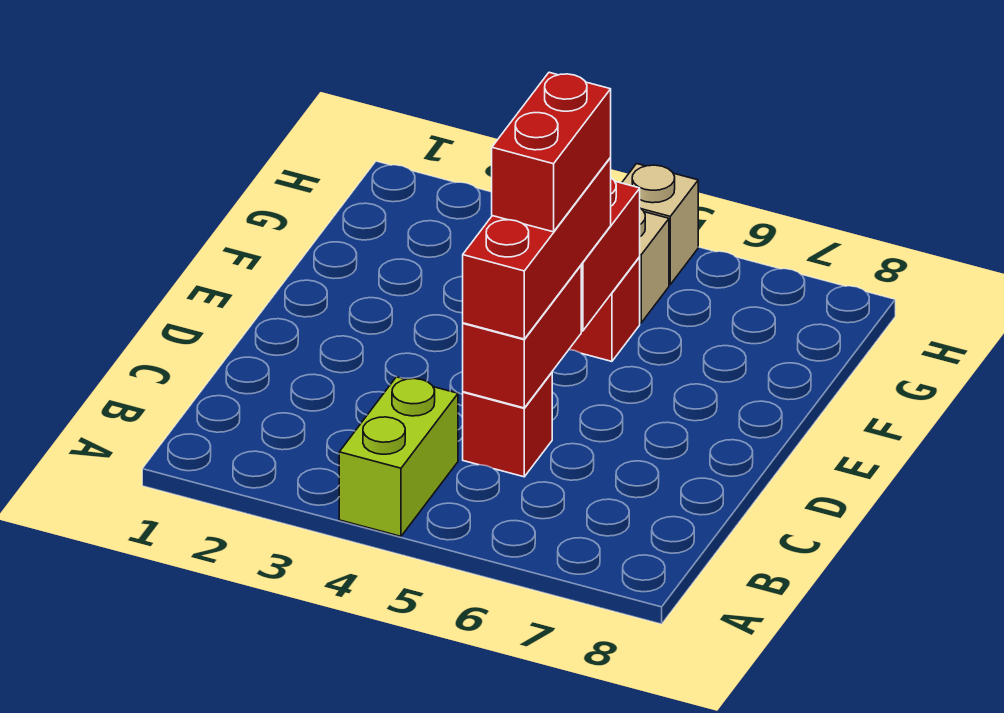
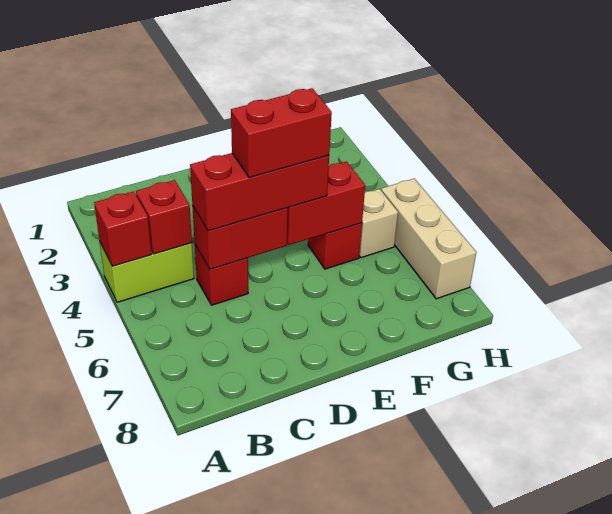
none -> red 1x1 brick [94,191,152,266]
none -> red 1x1 brick [136,180,192,254]
tan 1x1 brick [622,164,698,284] -> tan 1x3 brick [381,179,476,299]

